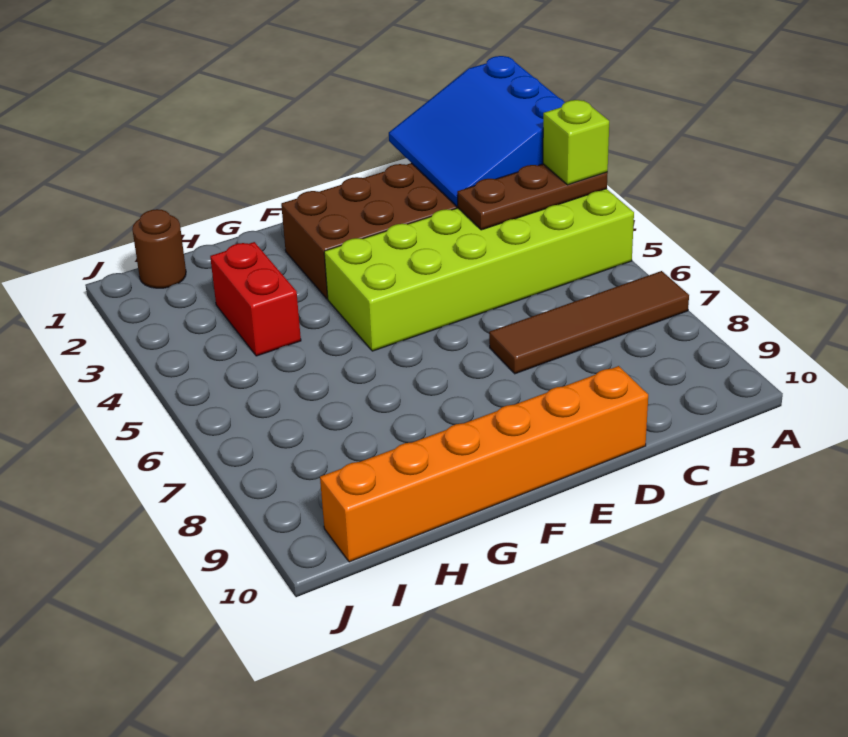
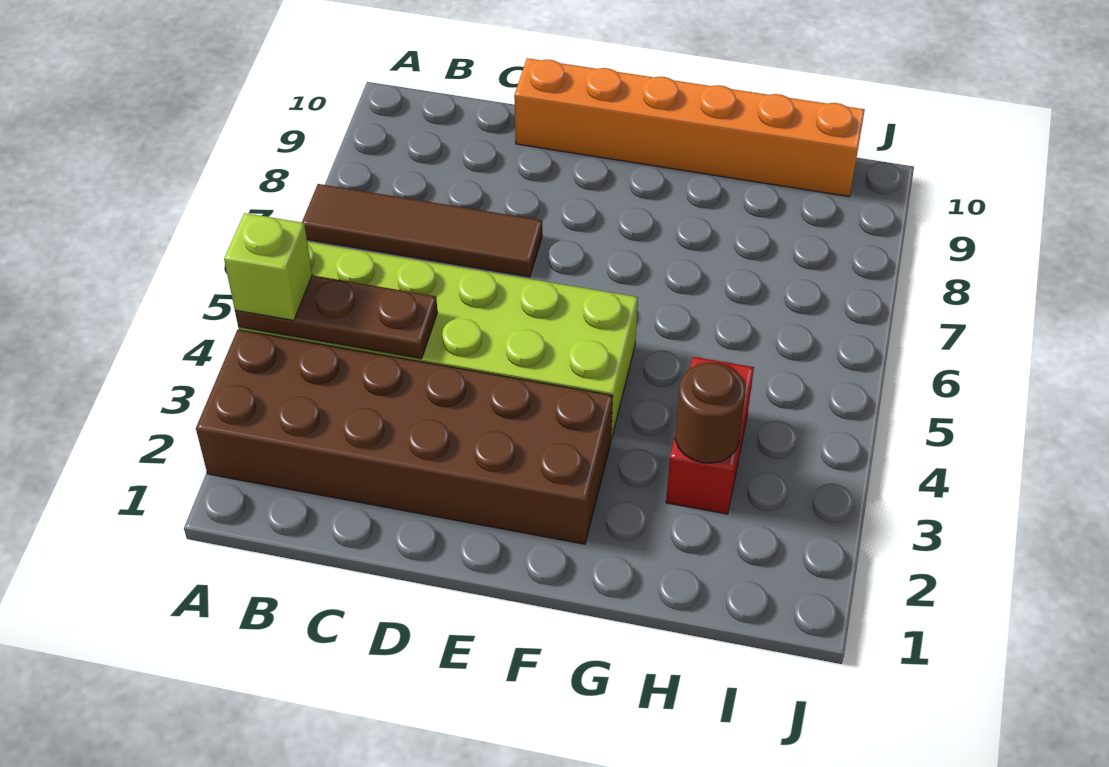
blue 3x3 slope [389,56,564,206] -> none
brown 1x1 round brick [132,209,186,288] -> brown 1x1 round brick moved to [675,362,745,463]

